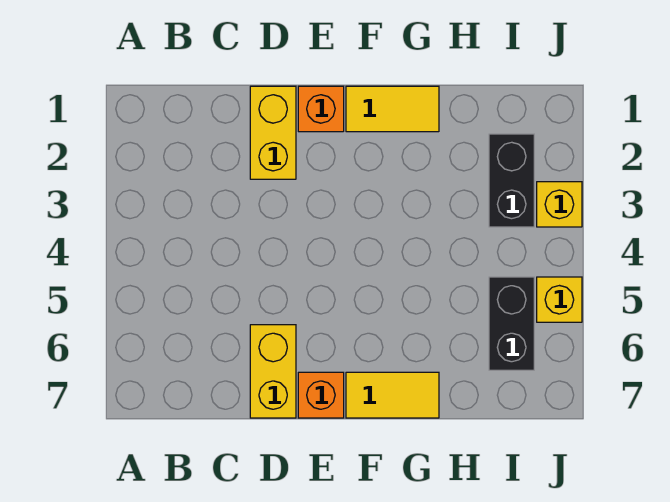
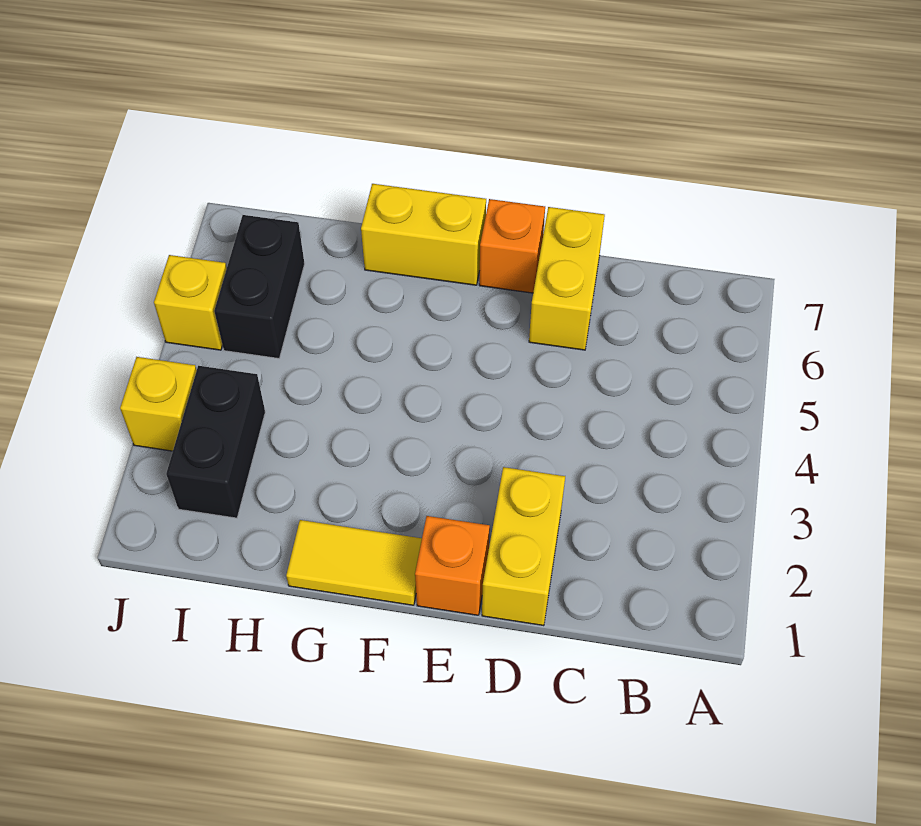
yellow 1x2 tile [346,372,439,418] -> yellow 1x2 brick [361,184,486,285]

